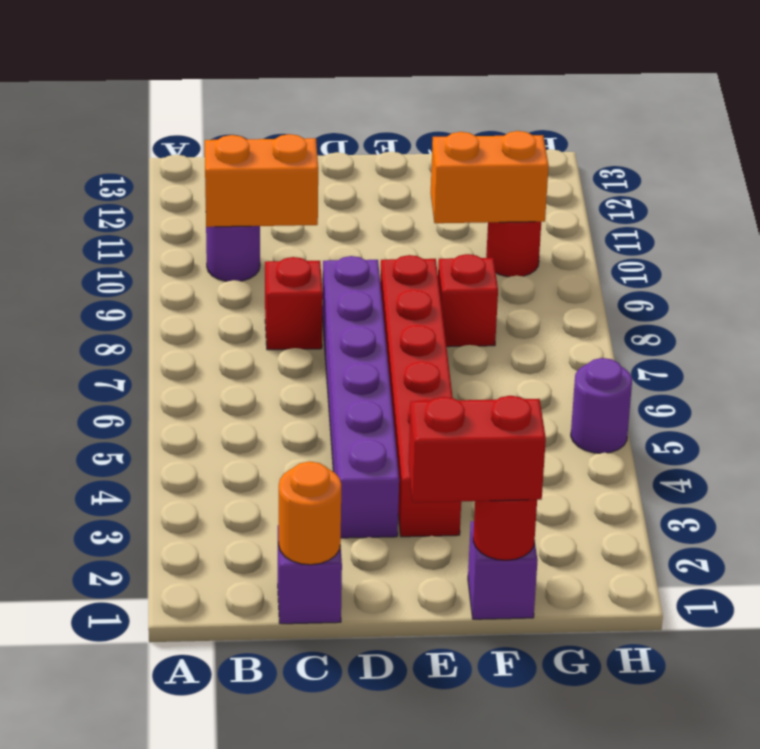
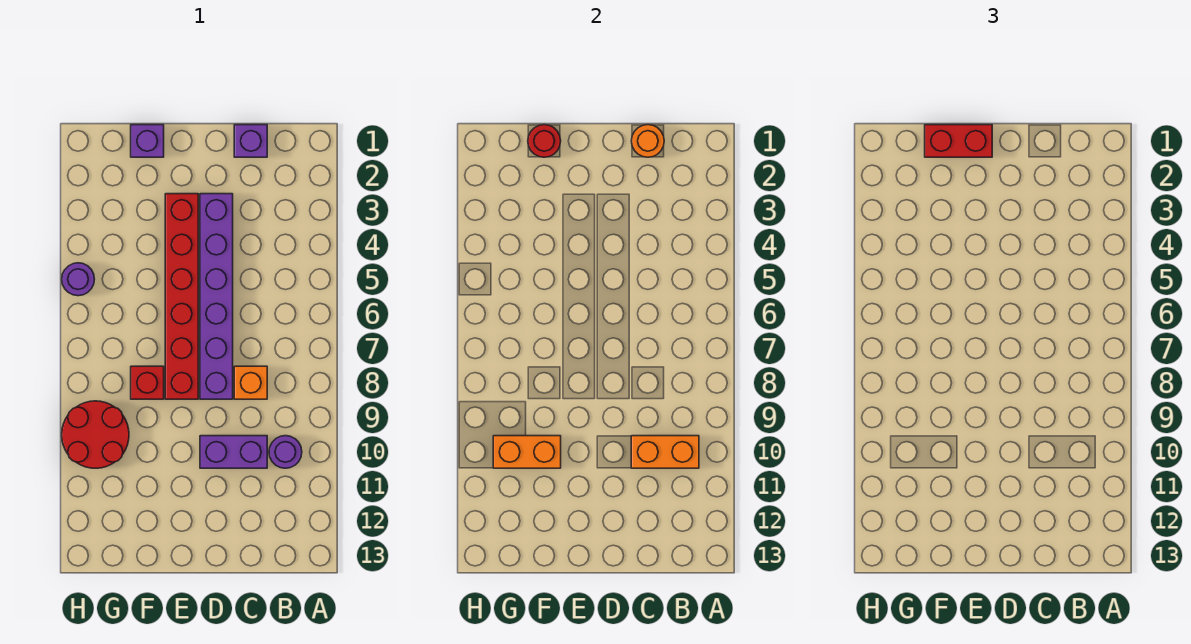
red 1x1 brick [265,257,323,350] -> orange 1x1 brick [234,366,267,399]
none -> purple 1x2 brick [200,436,267,468]
red 1x1 round brick [486,222,541,277] -> red 2x2 round brick [62,401,129,468]

